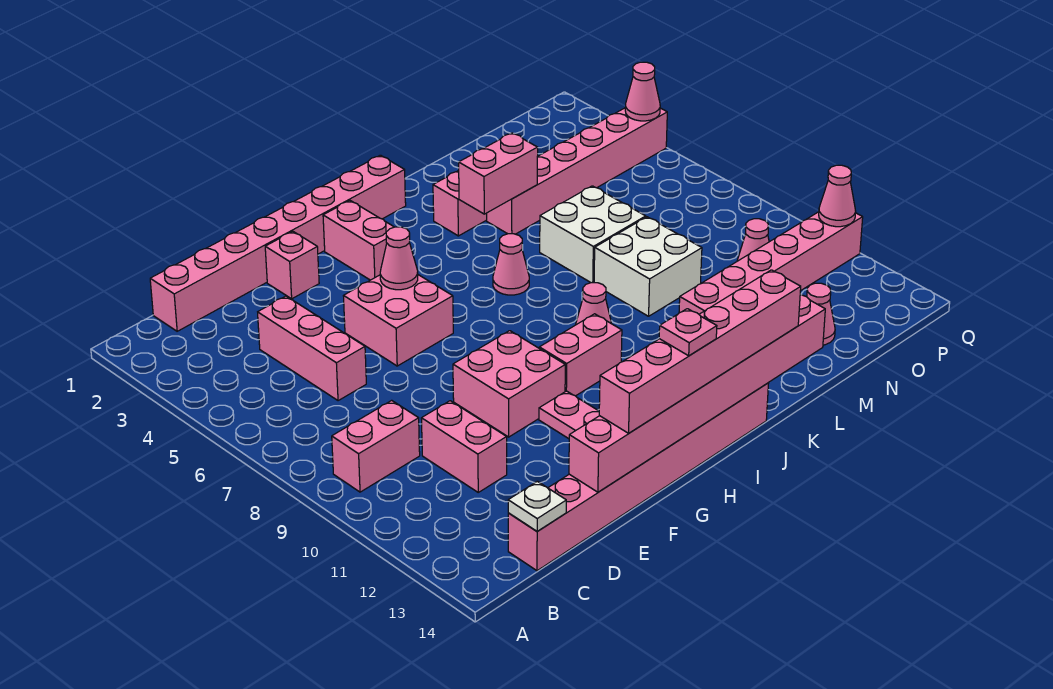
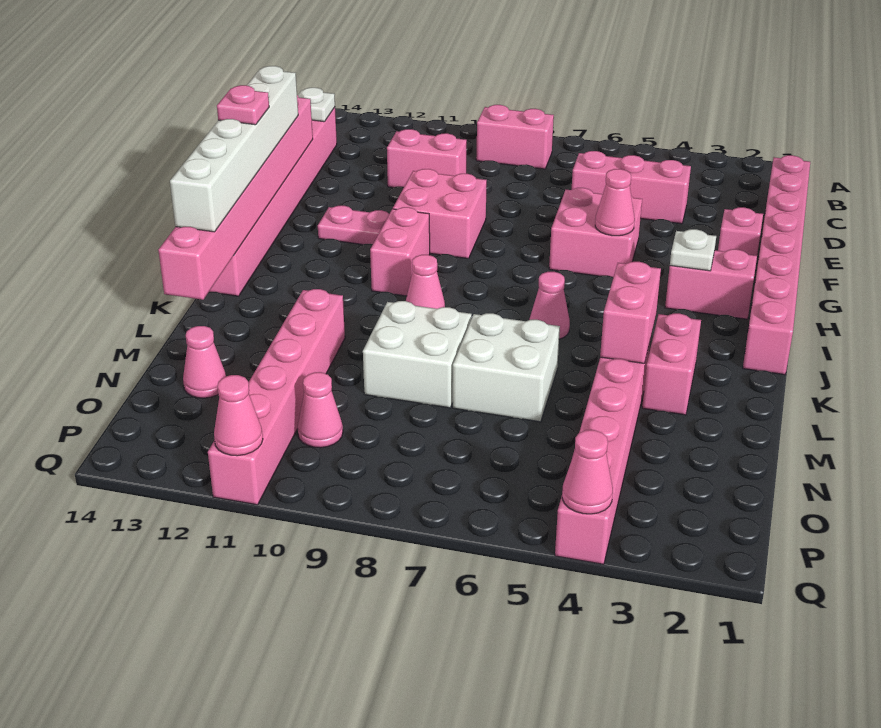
pink 1x2 brick [332,400,420,492] -> pink 1x2 brick turned to [476,105,554,169]
pink 1x6 brick [599,270,801,433] -> white 1x6 brick [170,66,298,232]
none -> white 1x1 plate [670,229,716,271]

